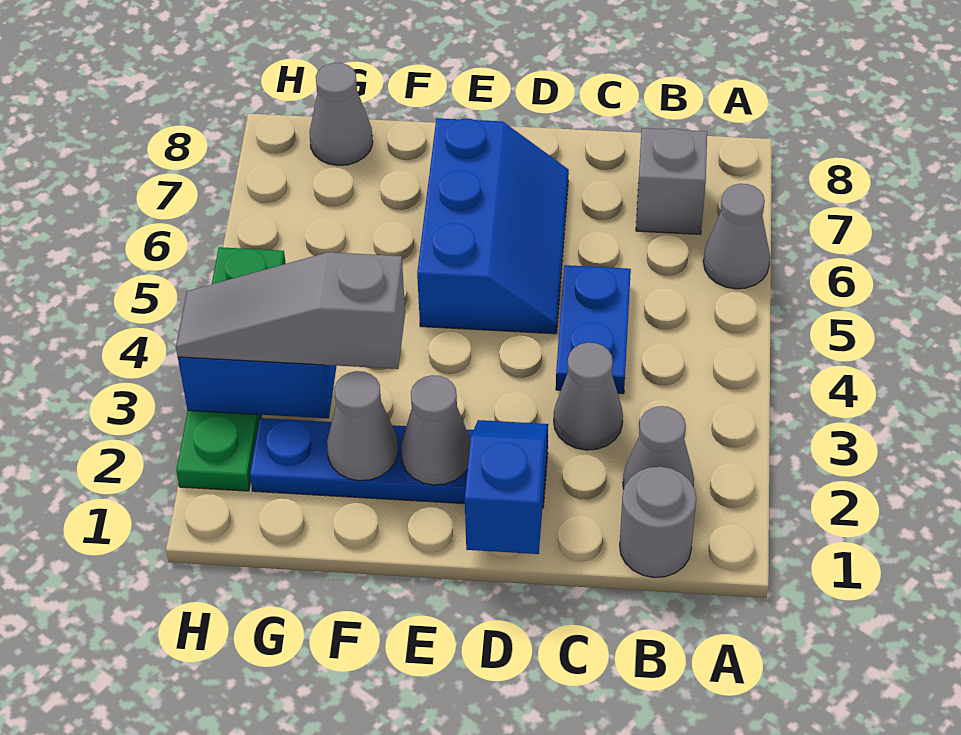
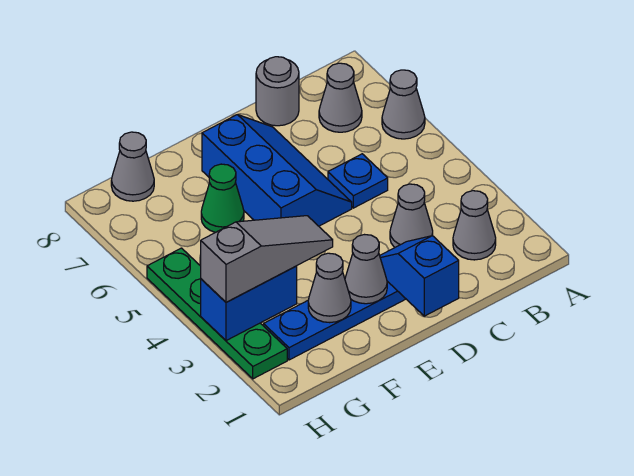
grey 1x1 round brick [620,467,696,578] -> grey 1x1 round brick moved to [256,57,299,126]
grey 1x1 brick [636,128,707,234] -> grey 1x1 cone [319,63,362,132]
blue 1x2 plate [556,265,631,394] -> blue 1x1 plate [328,154,388,208]
grey 1x3 slope [176,252,405,369] -> grey 1x3 slope turned to [201,216,333,302]
none -> green 1x1 cone [201,164,244,232]

